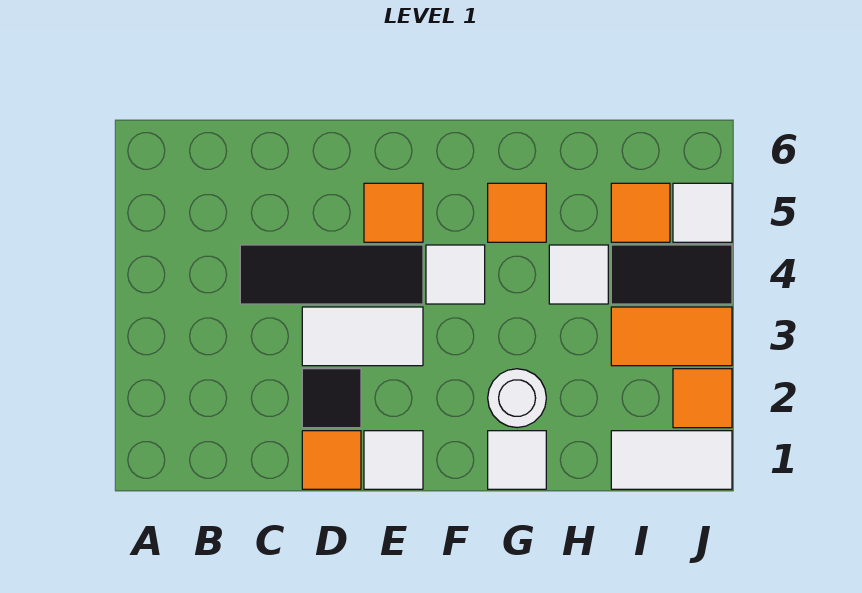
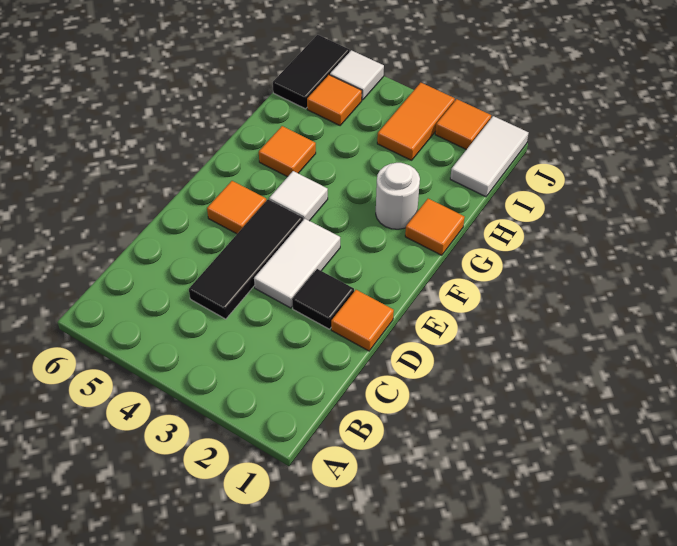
white 1x1 tile [364,431,423,489] -> none
white 1x1 tile [488,431,546,489] -> orange 1x1 tile [405,199,465,255]
white 1x1 tile [549,245,608,304] -> none
black 1x2 tile [611,245,732,304] -> black 1x2 tile moved to [273,35,350,109]

